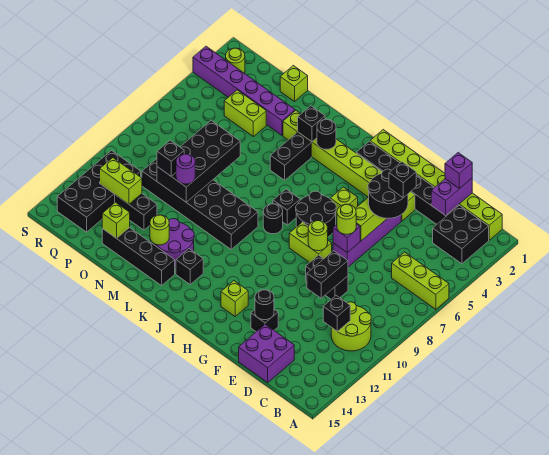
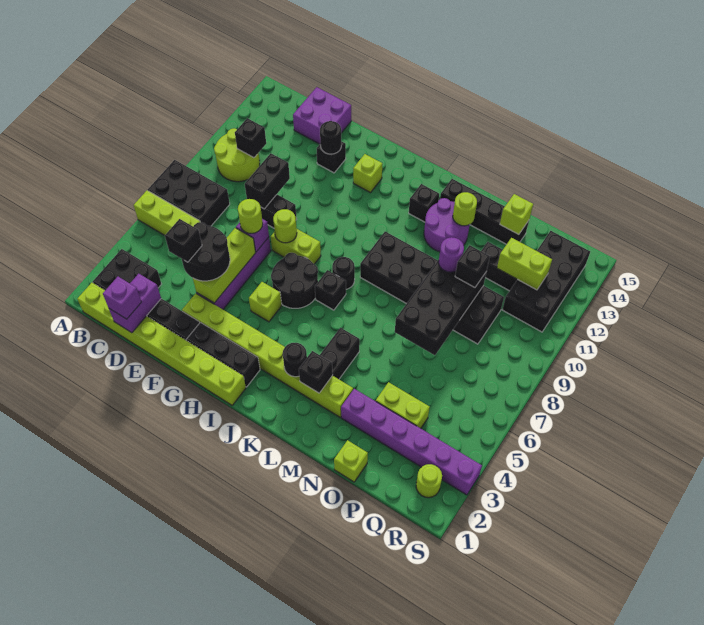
none -> black 2x3 brick [148,160,230,226]

